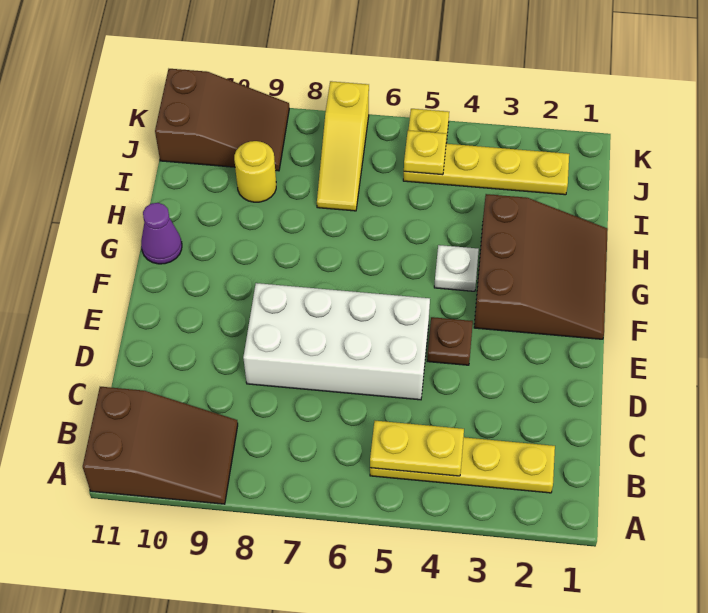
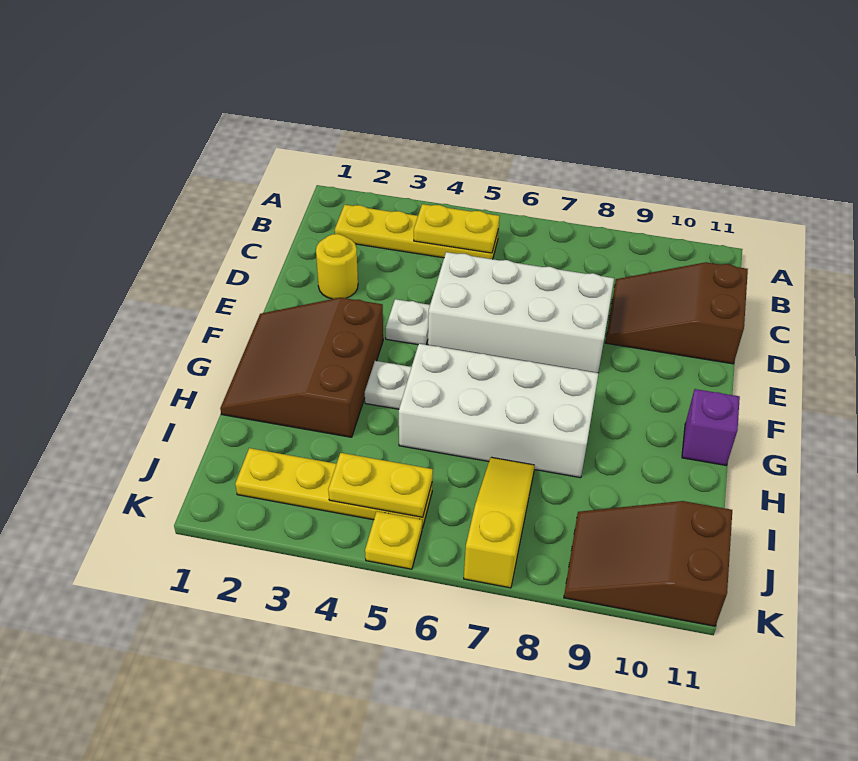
brown 2x3 slope [83,387,238,504] -> brown 2x3 slope moved to [605,262,748,364]
brown 1x1 plate [427,317,473,365] -> white 1x1 plate [386,299,430,345]
none -> white 2x4 brick [399,344,599,478]
purple 1x1 cone [141,203,182,264] -> purple 1x1 brick [682,389,740,465]
yellow 1x1 round brick [234,141,276,202] -> yellow 1x1 round brick moved to [316,234,358,299]
yellow 1x1 plate [404,130,447,175] -> yellow 1x2 plate [328,453,433,517]

